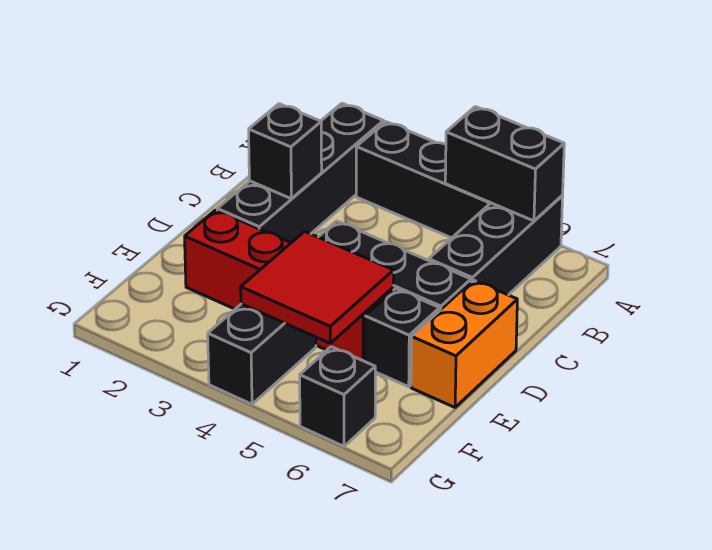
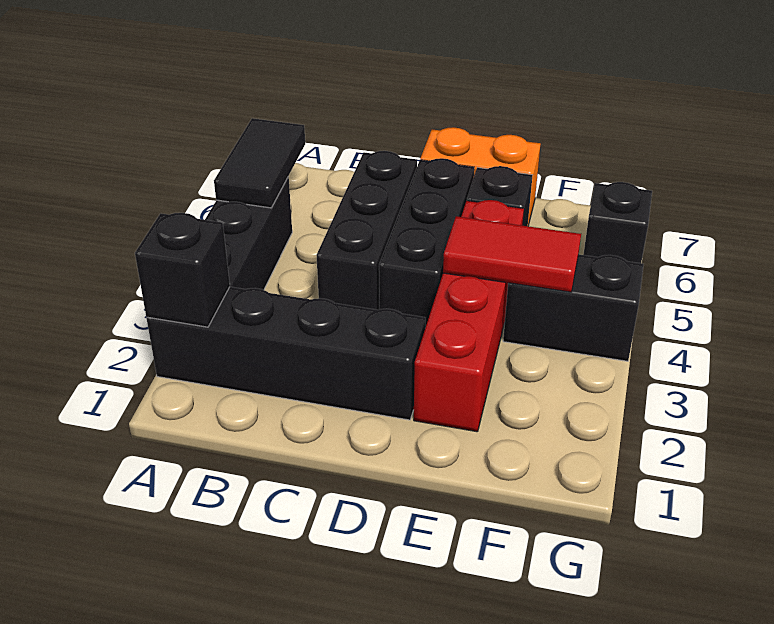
black 1x2 brick [445,107,564,221] -> black 1x2 tile [214,118,305,208]
black 1x3 brick [429,196,563,295] -> black 1x3 brick turned to [317,151,417,310]
black 1x1 brick [249,104,322,199] -> black 1x1 brick moved to [135,213,230,327]
red 2x2 tile [241,231,394,343] -> red 1x2 tile [443,216,581,292]

